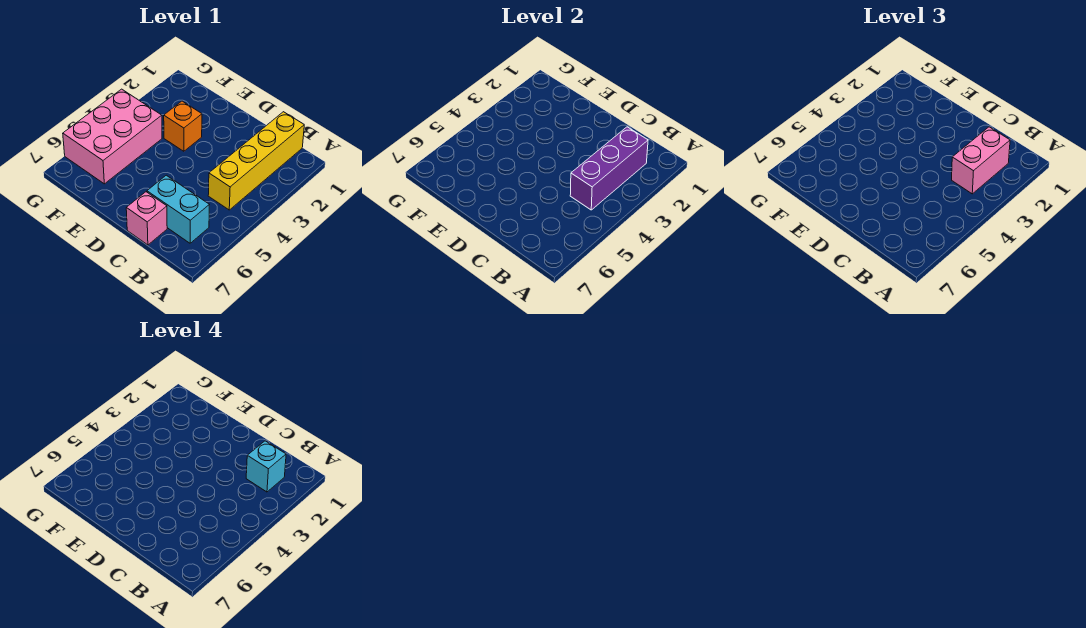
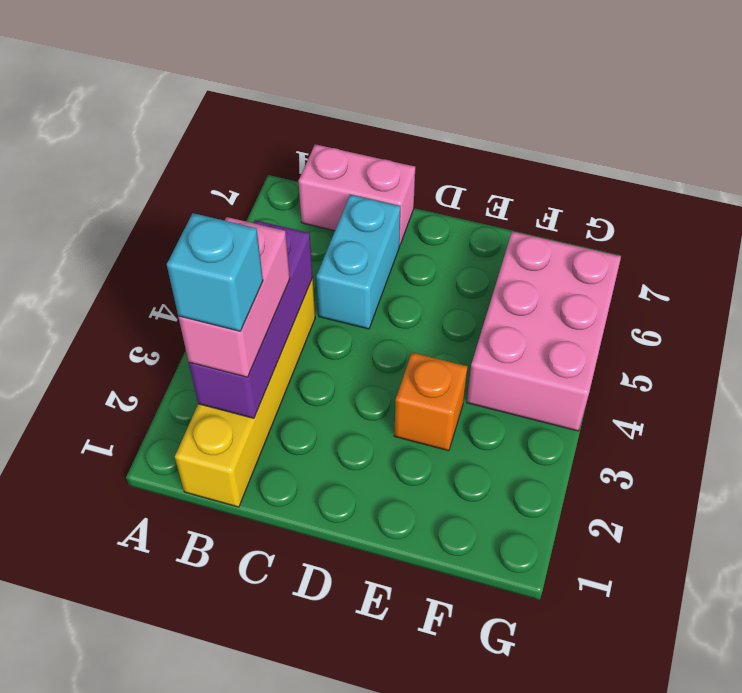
cyan 1x2 brick [147,175,209,243] -> cyan 1x2 brick turned to [316,195,401,329]
pink 1x1 brick [126,192,167,245] -> pink 1x2 brick [299,144,415,246]

